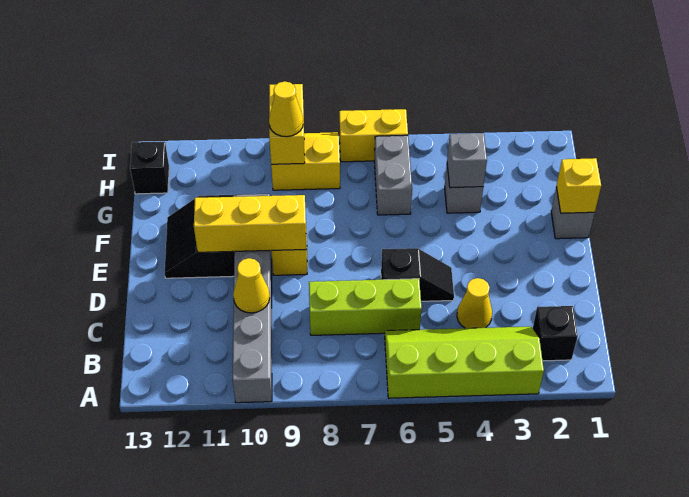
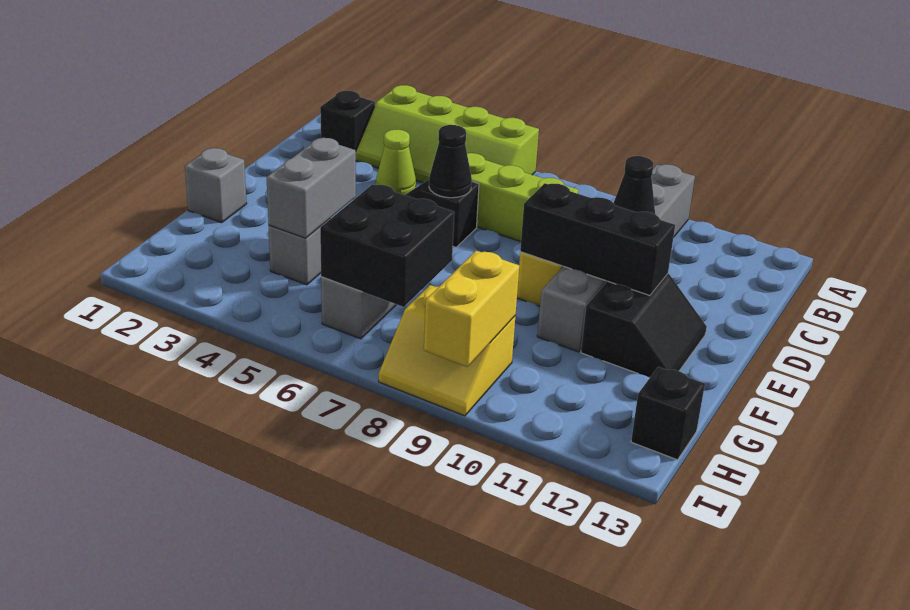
yellow 1x1 cone [457,278,492,328] -> lime 1x1 cone [376,130,416,195]
yellow 1x1 cone [233,258,270,313] -> black 1x1 cone [614,156,655,214]
none -> black 1x1 cone [429,125,472,198]
yellow 1x3 brick [194,195,306,252] -> black 1x3 brick [520,183,675,296]
yellow 1x1 brick [556,158,601,213] -> none
grey 1x1 brick [447,133,487,188] -> grey 1x2 brick [266,138,356,238]
none -> black 2x2 brick [320,184,454,307]
yellow 1x1 cone [269,82,303,137] -> none
yellow 1x2 brick [339,109,408,162] -> none

